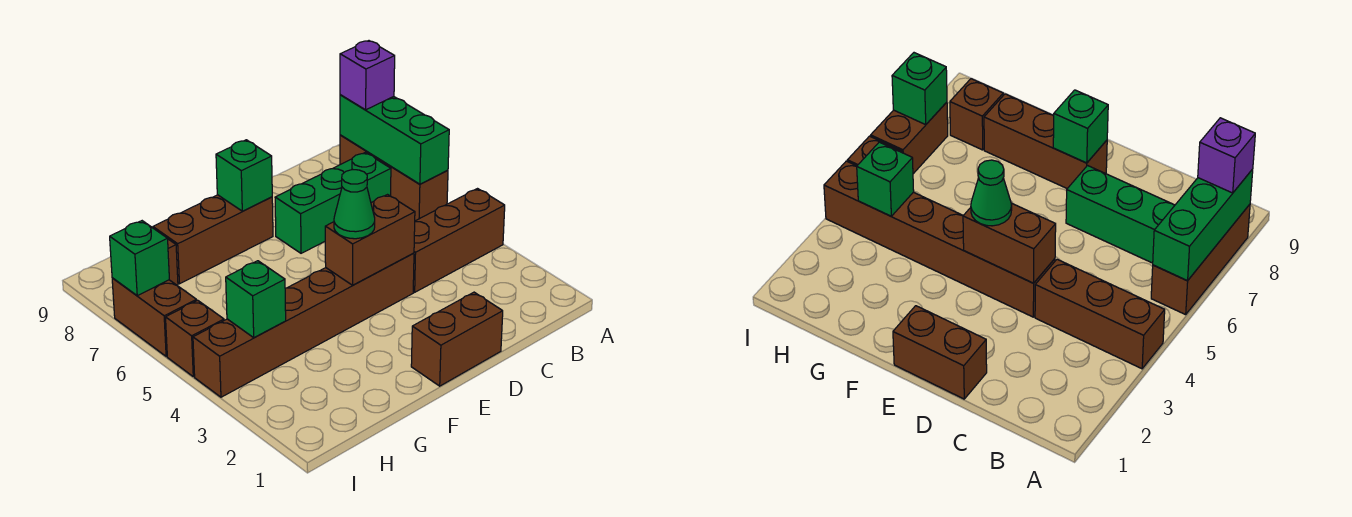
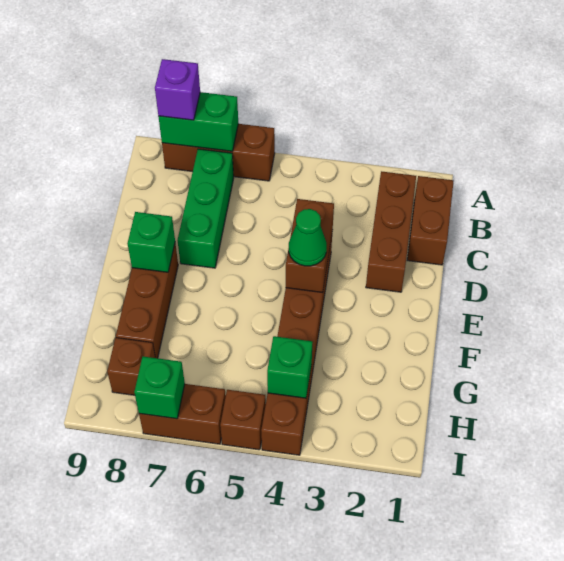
brown 1x3 brick [413,189,505,292] -> brown 1x3 brick moved to [366,171,416,292]
green 1x3 brick [340,95,449,184] -> green 1x2 brick [158,92,238,151]
brown 1x2 brick [411,292,503,386] -> brown 1x2 brick moved to [407,176,453,265]

